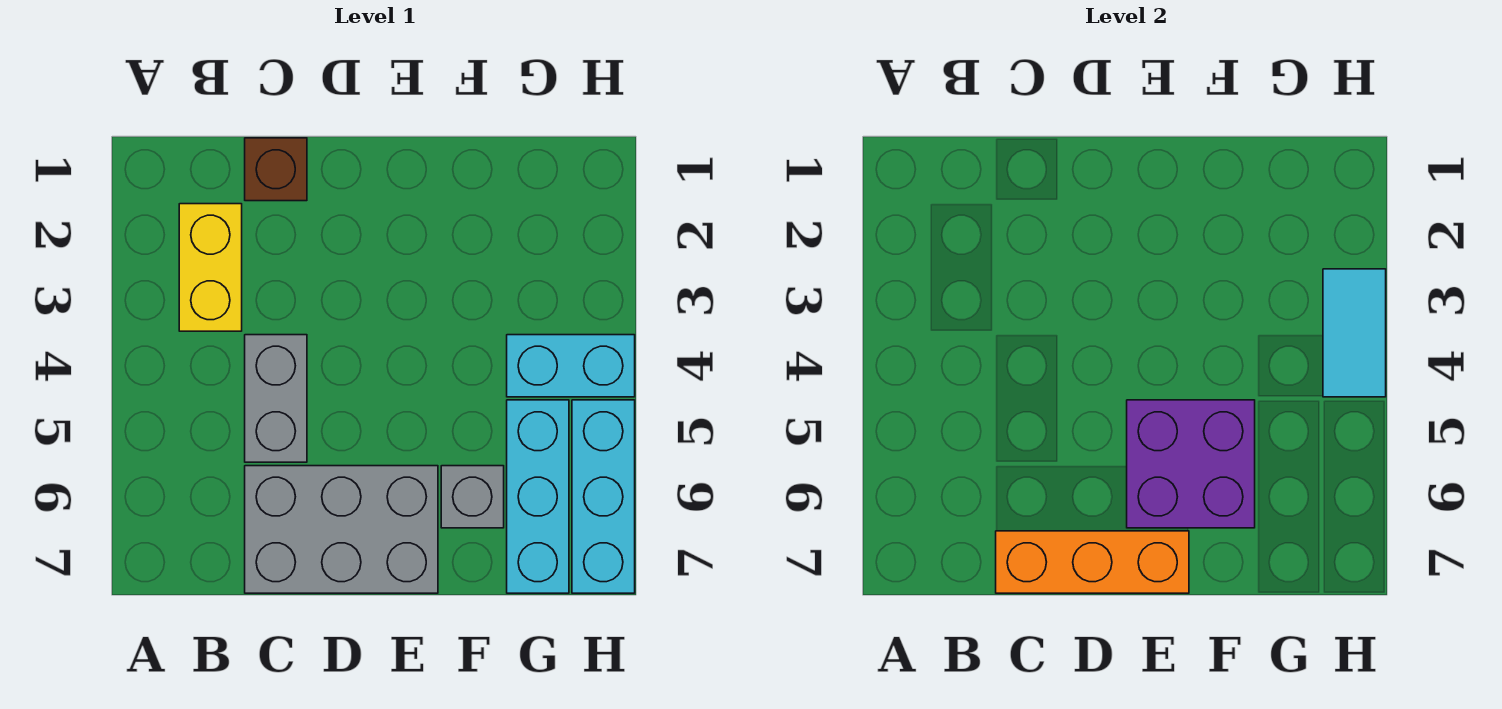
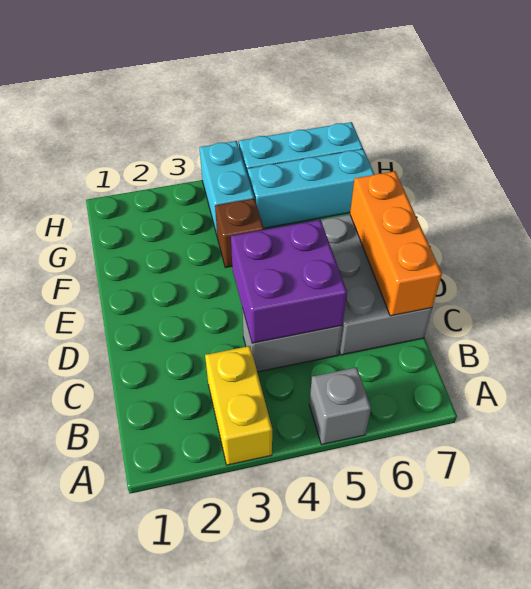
yellow 1x2 brick [179,204,242,331] -> yellow 1x2 brick turned to [205,346,272,465]
brown 1x1 brick [245,138,307,201] -> brown 1x1 brick moved to [215,199,264,268]
purple 2x2 brick [1127,400,1255,528] -> purple 2x2 brick moved to [231,220,347,343]
grey 1x1 brick [441,466,504,528] -> grey 1x1 brick moved to [309,367,371,445]
cyan 1x2 tile [1323,269,1386,397] -> none

